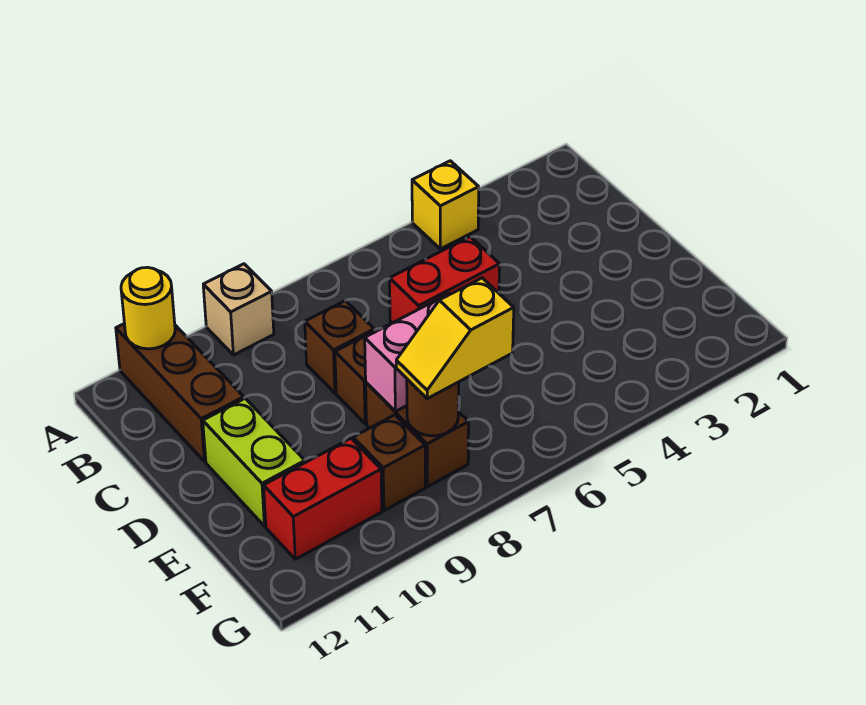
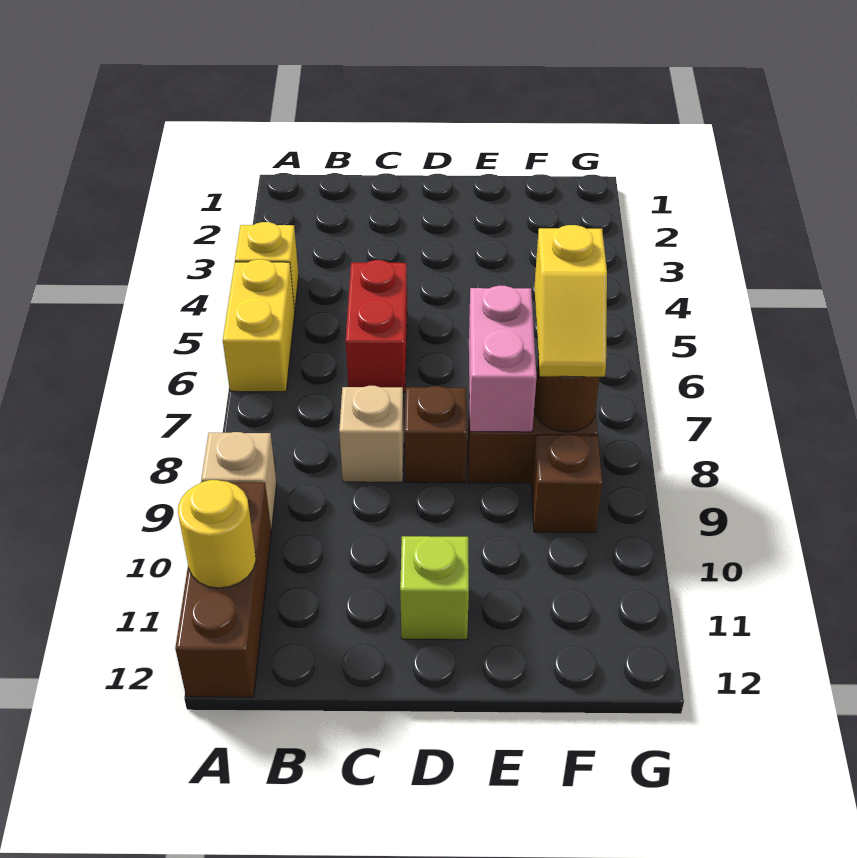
none -> yellow 1x2 brick [223,259,295,392]
brown 1x3 brick [116,324,244,461] -> brown 1x3 brick turned to [175,482,271,697]
brown 1x1 brick [305,301,374,393] -> tan 1x1 brick [339,386,404,482]
lime 1x2 brick [203,398,305,526] -> lime 1x1 brick [400,536,469,640]
red 1x2 brick [264,438,382,559] -> none

